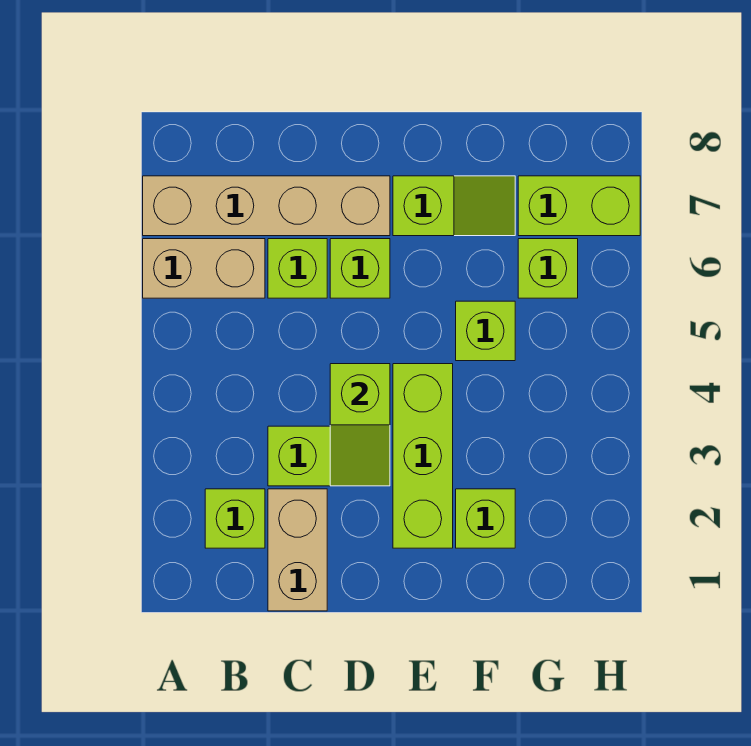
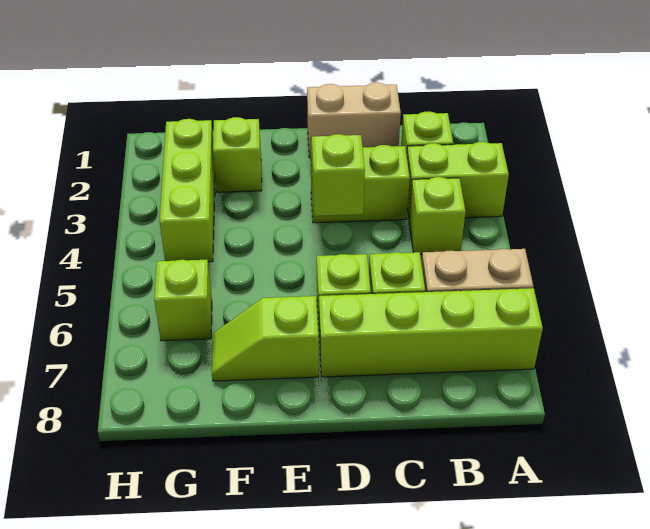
tan 1x4 brick [143,176,390,236] -> lime 1x4 brick [319,288,543,377]
tan 1x2 brick [268,489,327,611] -> tan 1x2 brick turned to [307,83,401,158]
lime 1x3 brick [393,364,453,548] -> lime 1x3 brick moved to [159,119,215,262]
lime 1x1 brick [456,301,515,361] -> lime 1x1 brick moved to [409,177,466,254]
lime 1x2 brick [518,176,640,236] -> lime 1x2 brick moved to [407,142,509,218]

